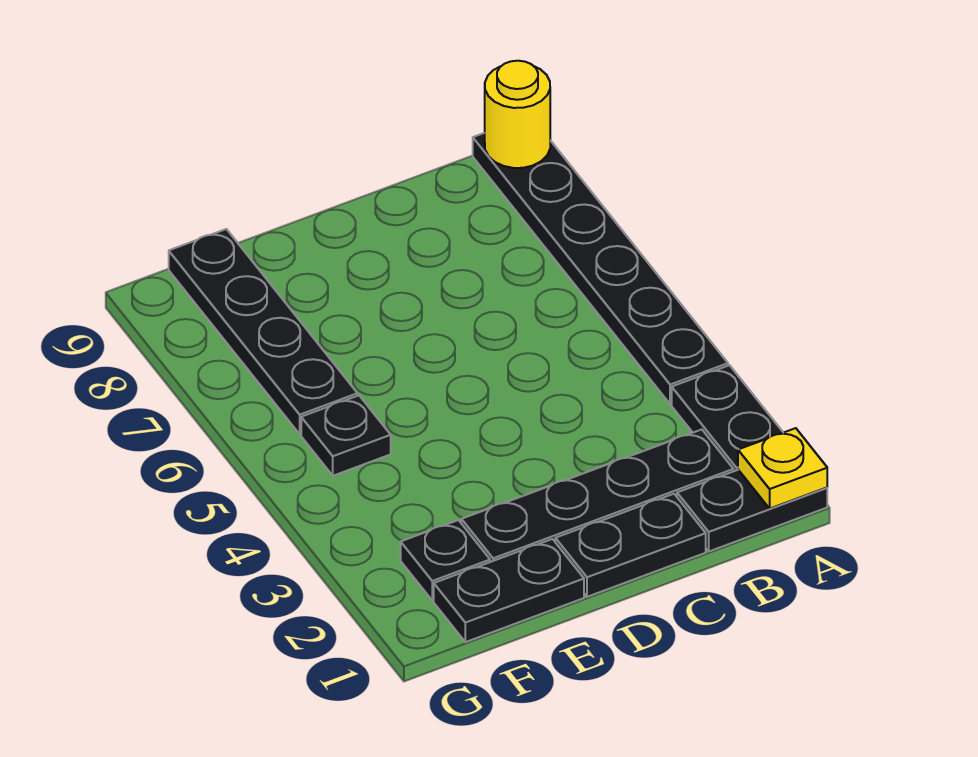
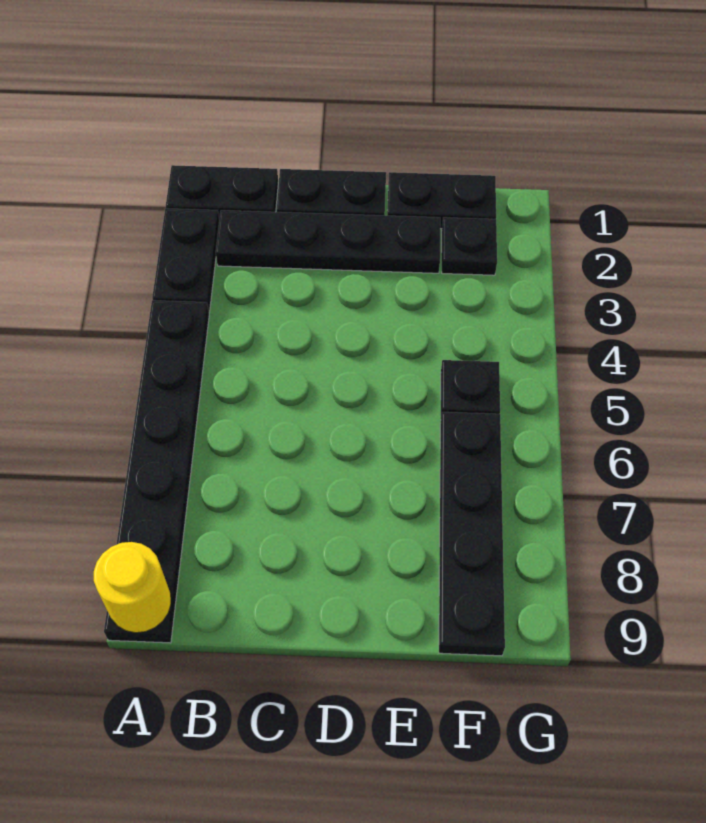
yellow 1x1 plate [738,428,827,508] -> none

